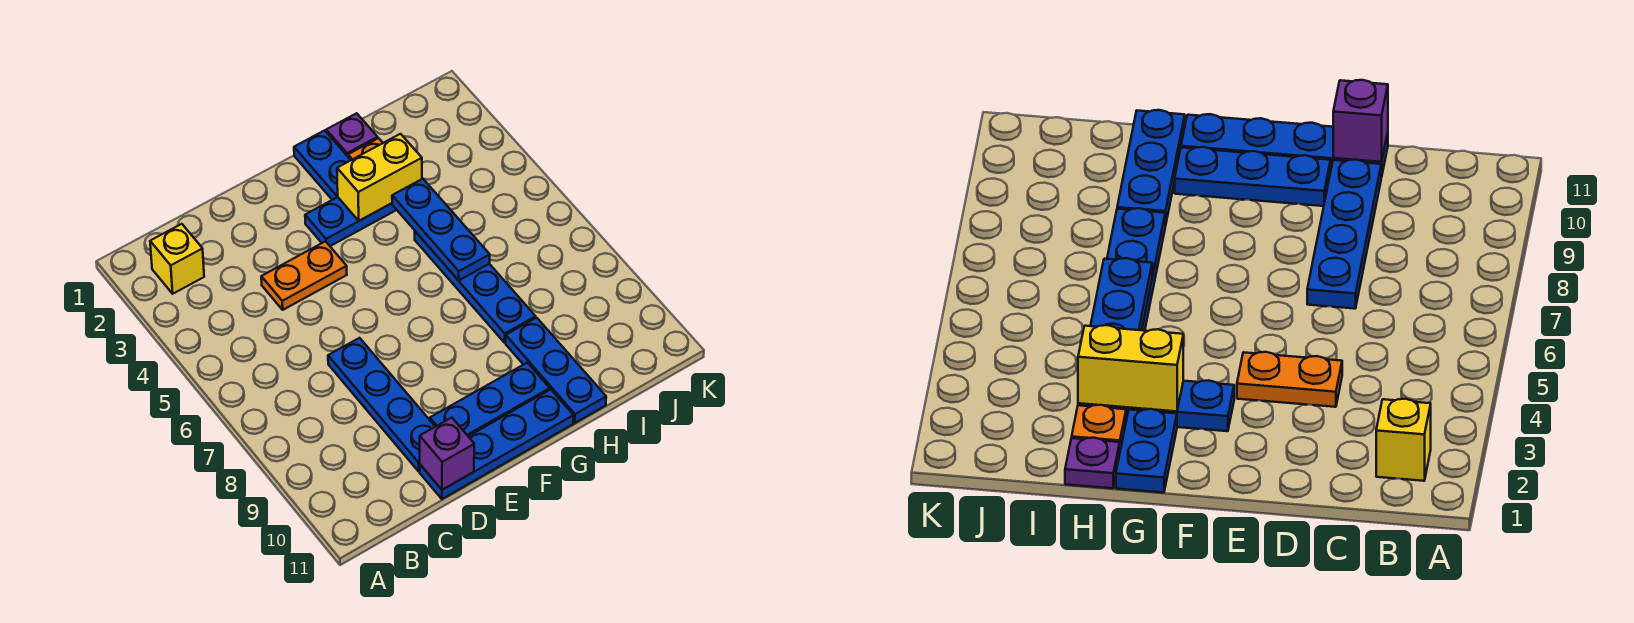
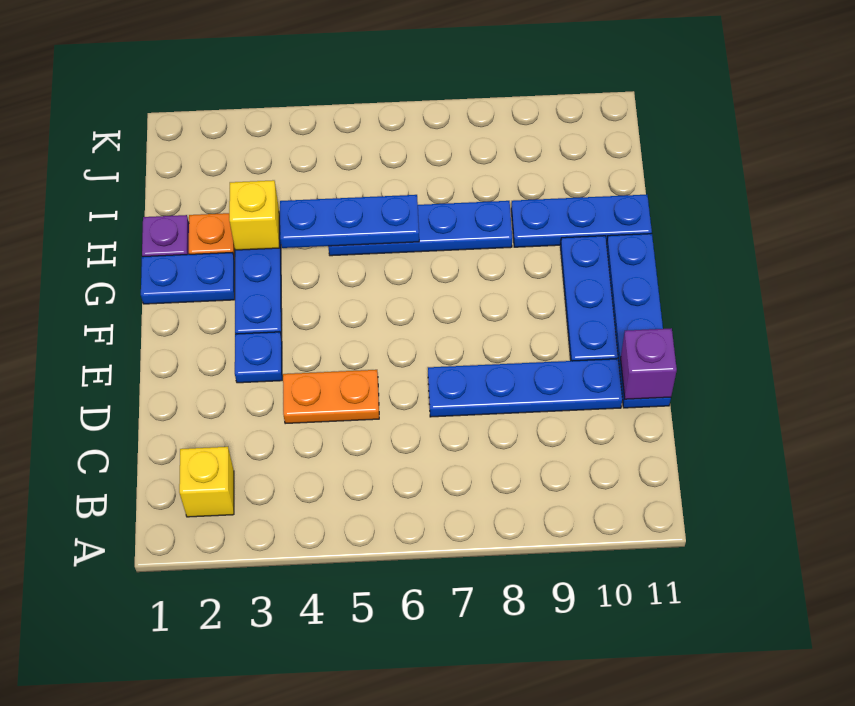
orange 1x2 plate [261,241,347,310] -> orange 1x2 plate turned to [283,370,379,424]
none -> blue 1x1 plate [235,332,282,383]
yellow 1x2 brick [337,134,422,221] -> yellow 1x1 brick [229,180,279,250]

